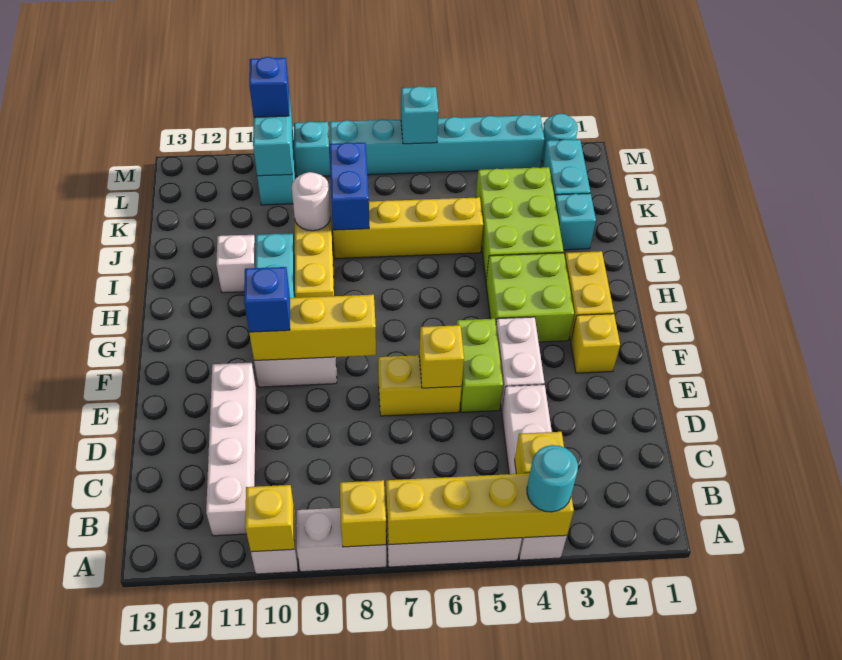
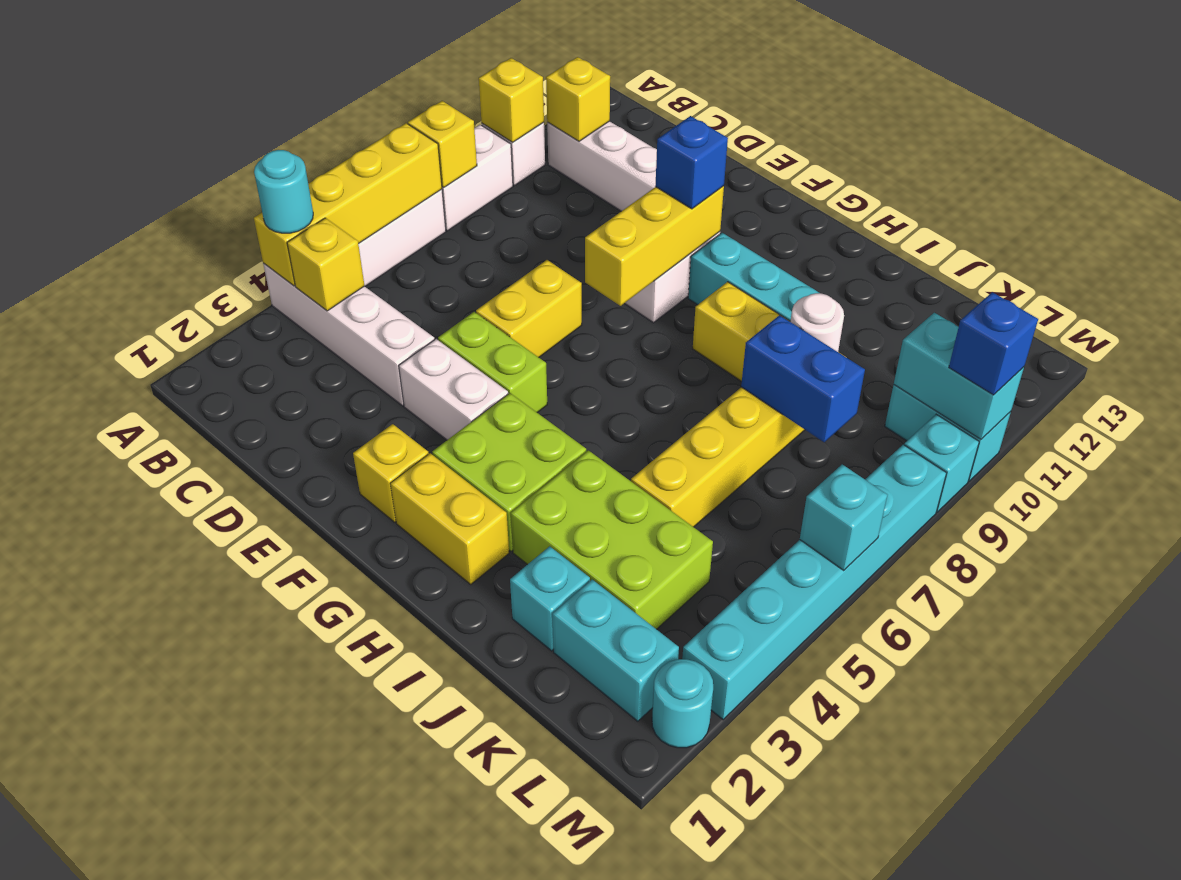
yellow 1x1 brick [419,325,464,388] -> yellow 1x1 brick moved to [546,57,610,141]
white 1x1 brick [216,235,256,293] -> none

